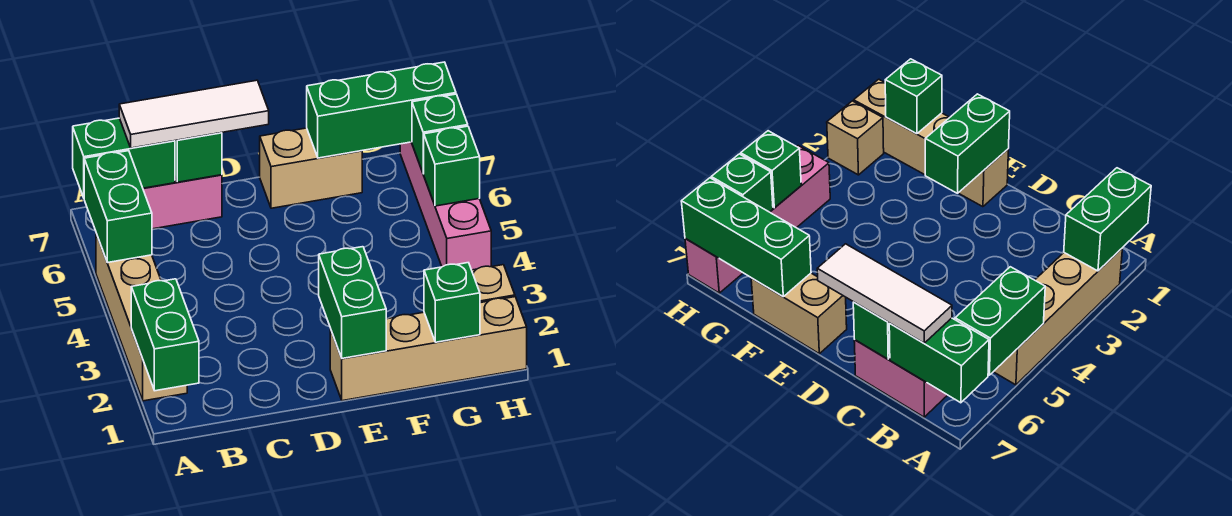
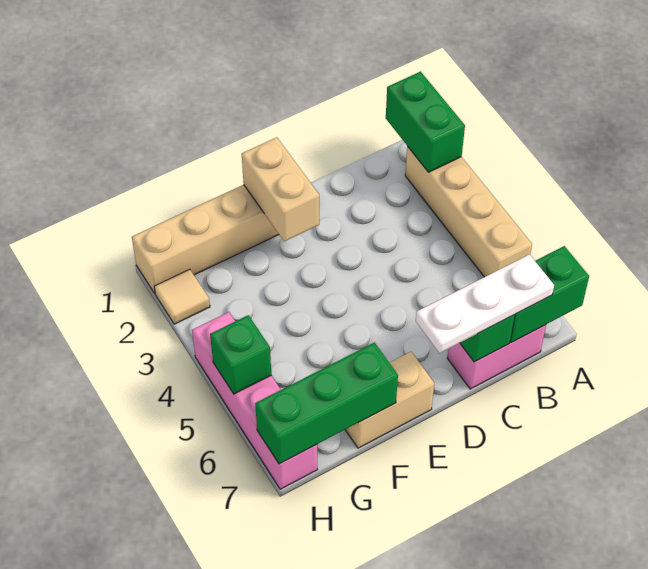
green 1x2 brick [84,151,152,263] -> none
white 1x3 tile [119,80,269,148] -> white 1x3 plate [416,254,554,353]
green 1x2 brick [319,247,386,358] -> tan 1x2 brick [242,137,319,241]
green 1x1 brick [424,263,480,342] -> none
tan 1x1 brick [472,265,515,303] -> tan 1x1 tile [154,269,210,324]
green 1x1 brick [412,94,468,174] -> none

